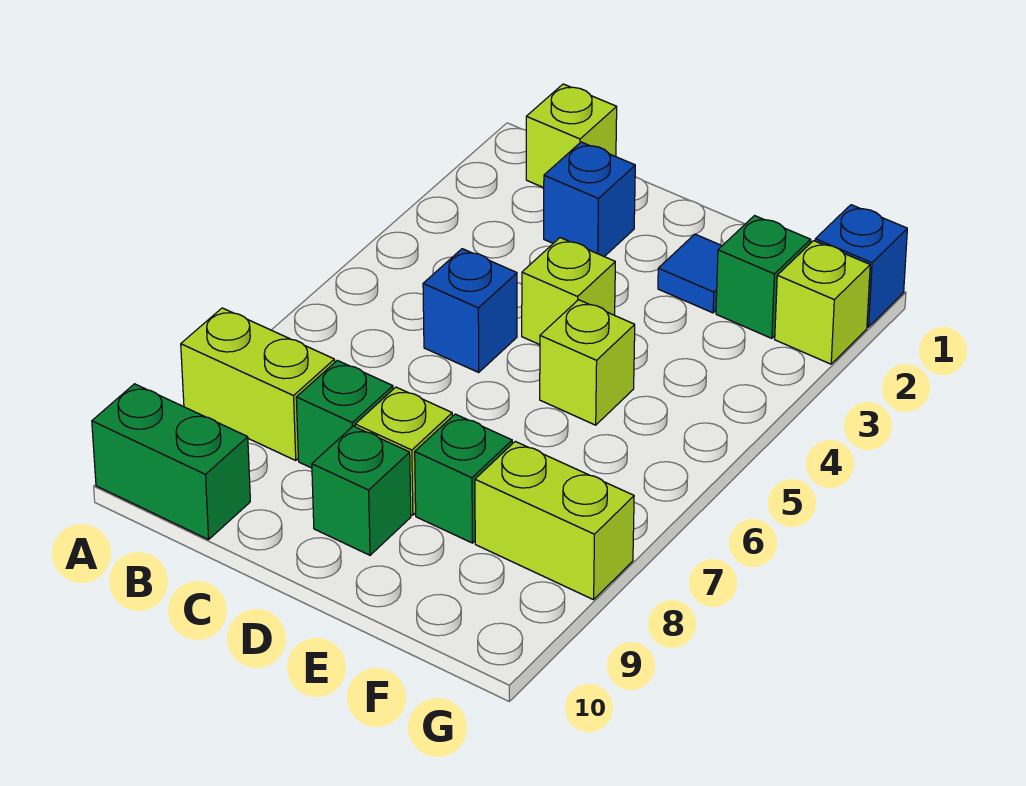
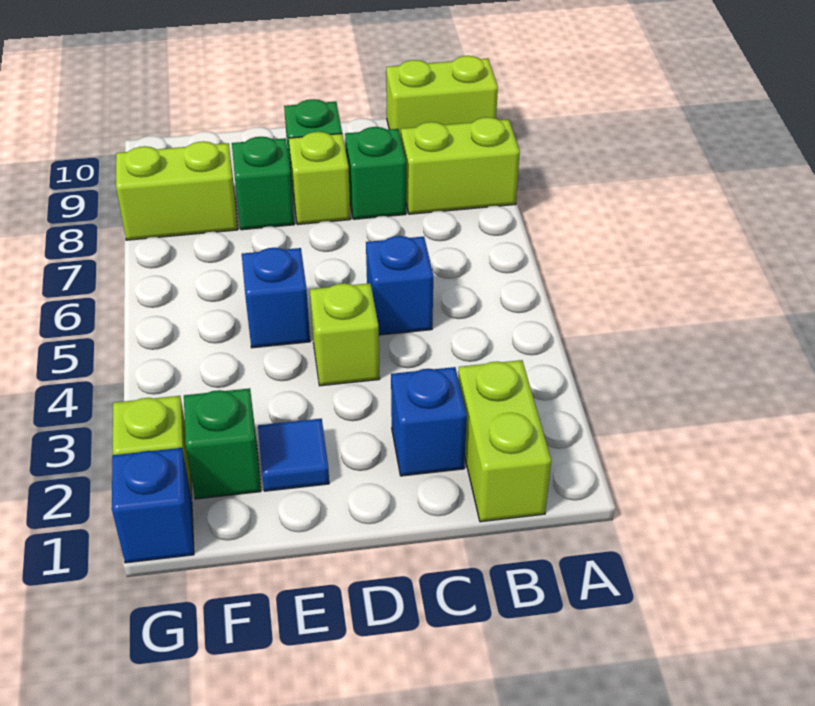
green 1x2 brick [92,384,250,540] -> lime 1x2 brick [386,56,498,137]
lime 1x1 brick [526,84,617,188] -> lime 1x2 brick [458,360,551,522]
lime 1x1 brick [540,300,635,425] -> blue 1x1 brick [242,248,310,348]

